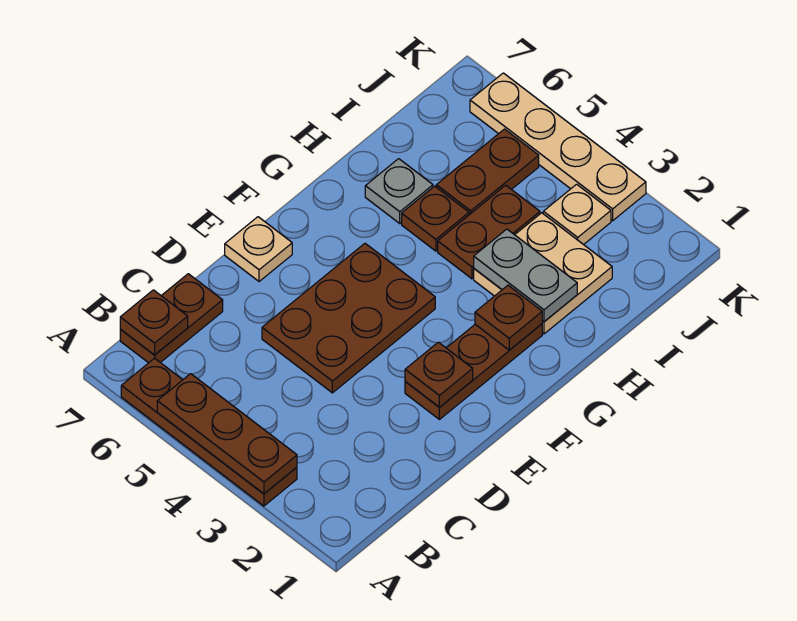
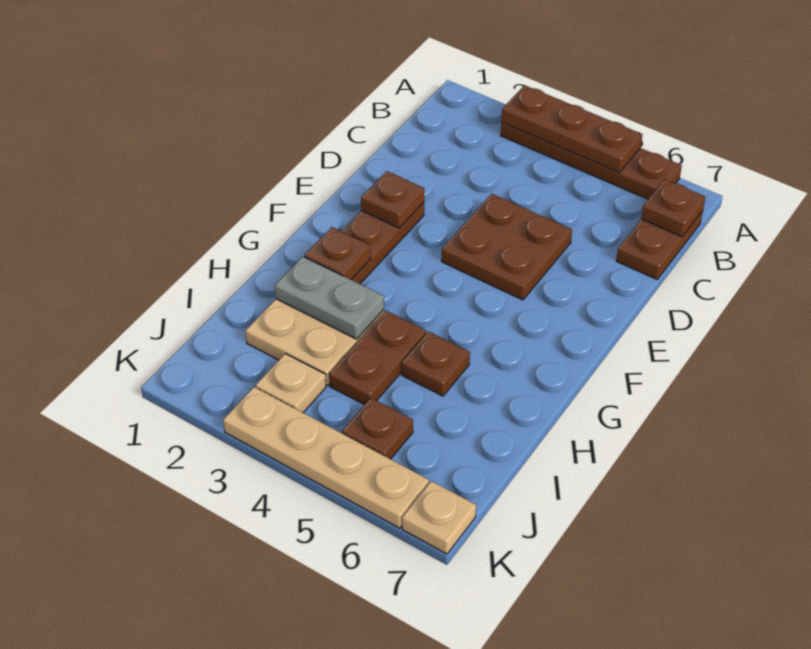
brown 2x3 plate [262,243,435,393] -> brown 2x2 plate [442,194,572,300]
tan 1x1 plate [225,217,292,282] -> tan 1x1 plate moved to [402,481,476,554]
grey 1x1 plate [365,159,433,223] -> none
brown 1x2 plate [436,129,539,215] -> brown 1x1 plate [342,398,413,459]

